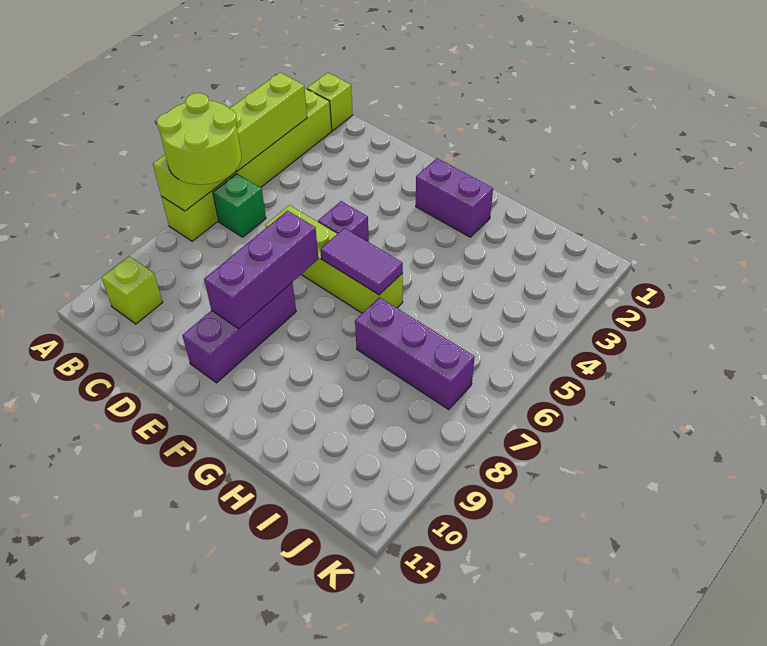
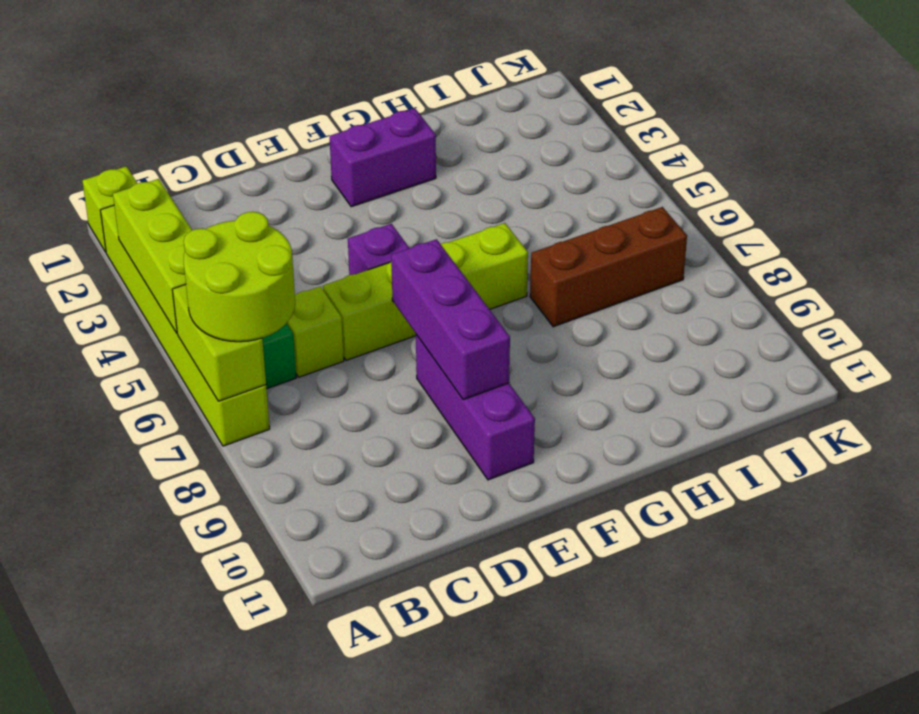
lime 1x1 brick [101,256,163,324] -> lime 1x1 brick moved to [286,287,344,377]
purple 1x2 tile [320,228,403,295] -> none
purple 1x3 brick [355,297,475,409] -> brown 1x3 brick [530,207,687,327]

